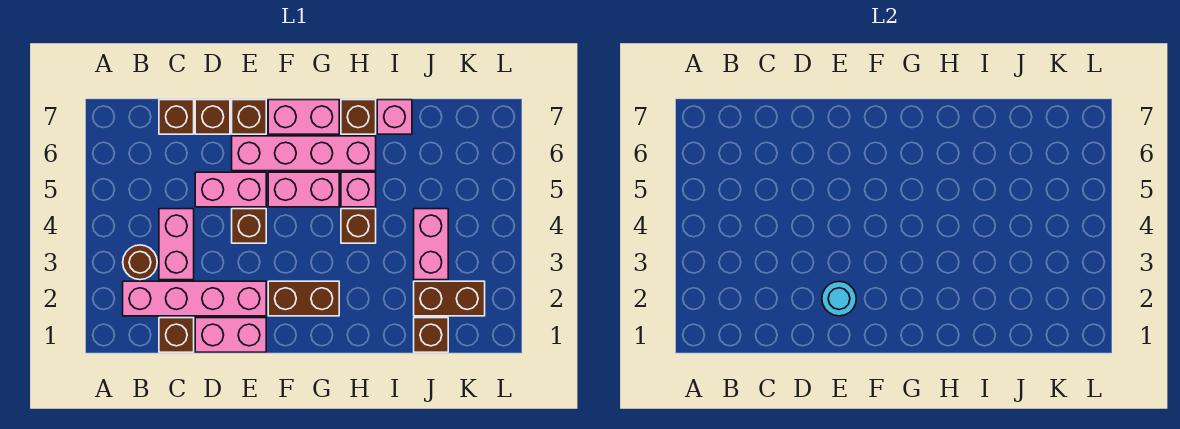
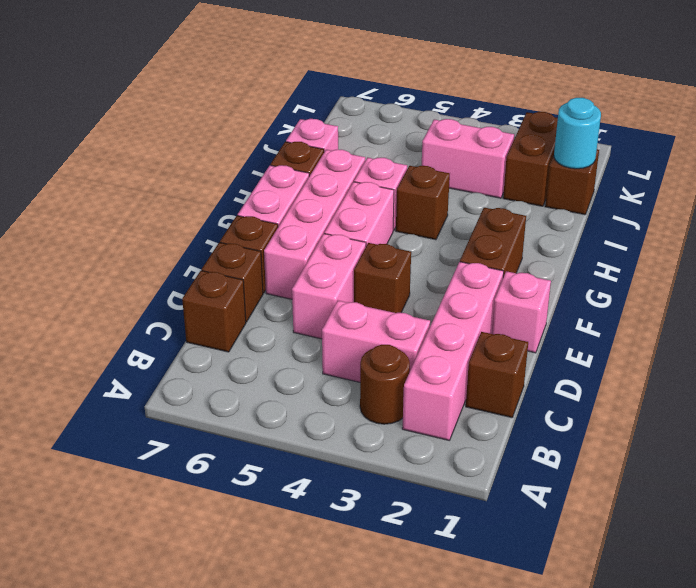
pink 1x2 brick [195,318,266,352] -> pink 1x1 brick [492,271,551,353]
cyan 1x1 round brick [822,281,856,316] -> cyan 1x1 round brick moved to [554,98,601,169]

